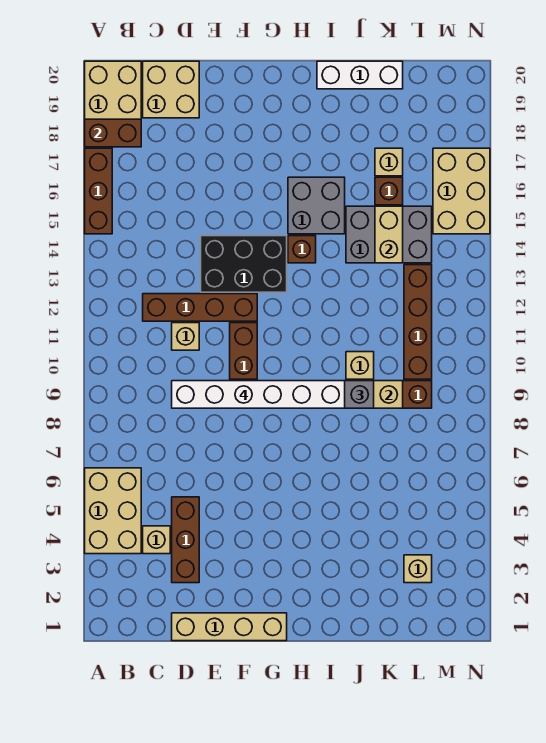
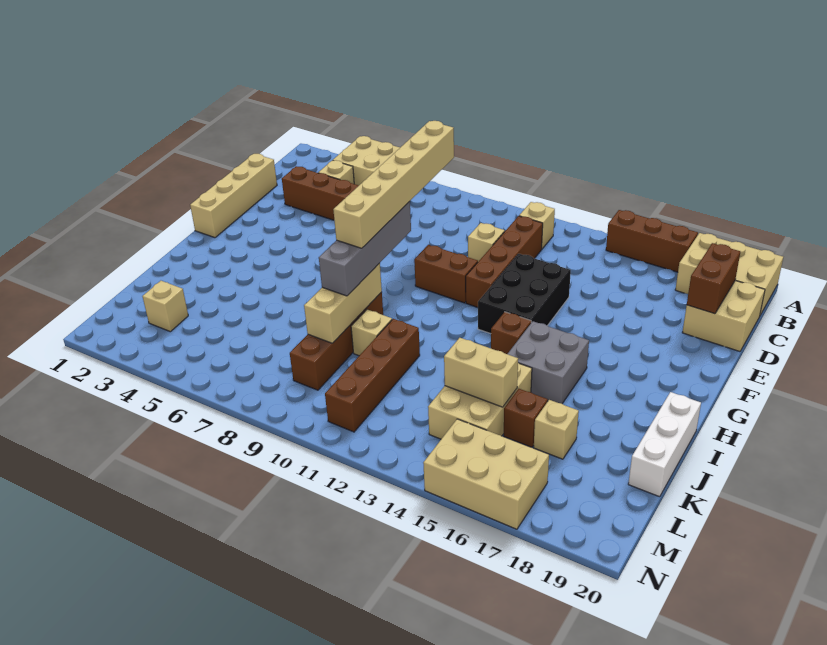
brown 1x2 brick [85,119,141,147] -> brown 1x2 brick moved to [687,243,740,314]
none -> tan 1x1 brick [519,202,555,249]
white 1x6 brick [172,381,345,408] -> tan 1x6 brick [333,121,454,248]
grey 2x3 brick [346,206,432,263] -> tan 2x3 brick [428,363,532,439]
brown 1x4 brick [404,265,432,379] -> brown 1x4 brick turned to [325,319,420,432]

